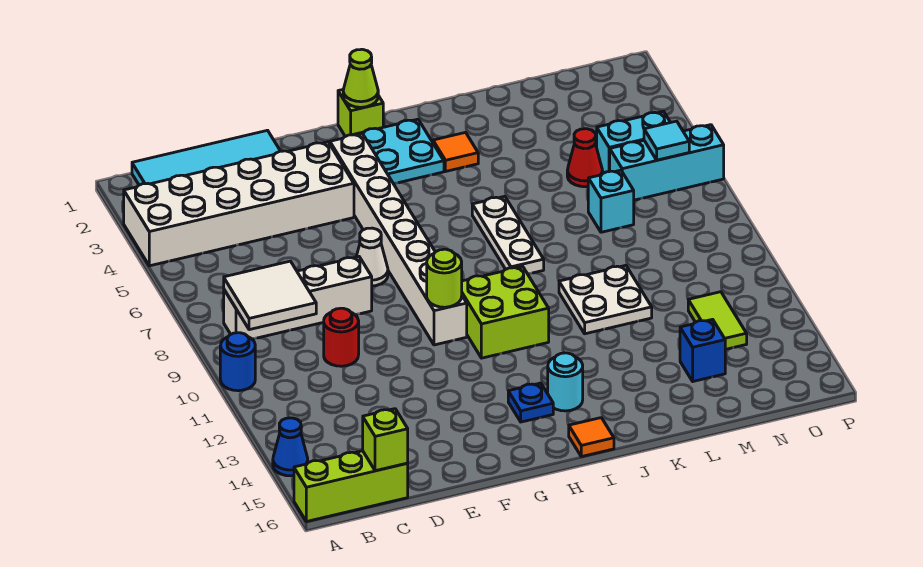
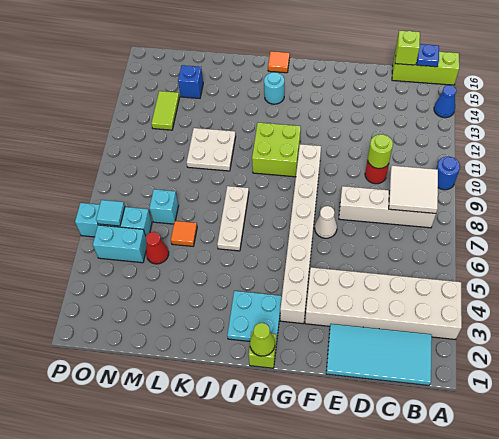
lime 1x1 round brick [427,249,462,307] -> lime 1x1 round brick moved to [368,134,393,169]
blue 1x1 plate [508,383,553,422] -> blue 1x1 plate moved to [417,44,439,67]
orange 1x1 tile [433,133,478,171] -> orange 1x1 tile moved to [171,221,197,246]

